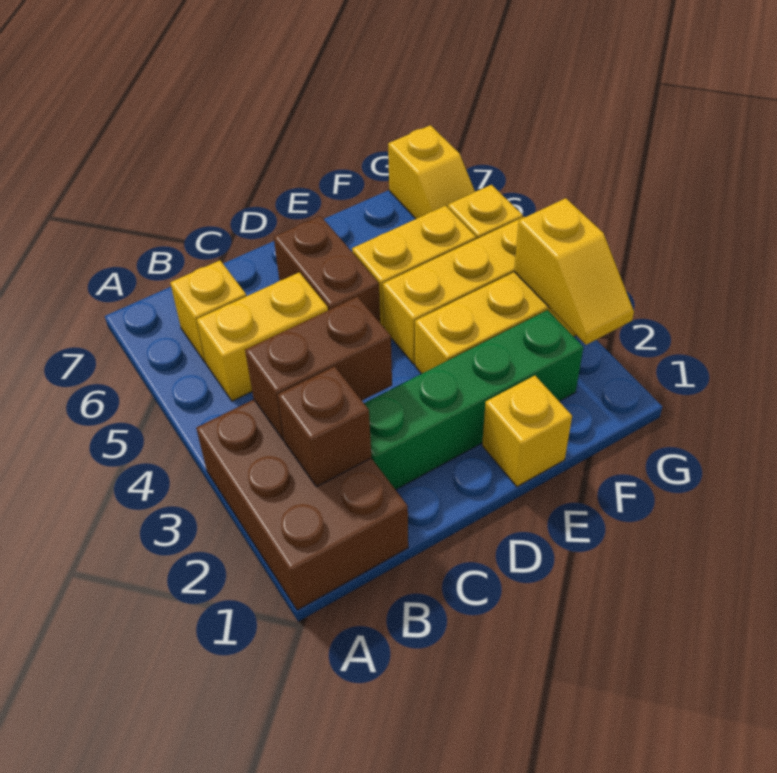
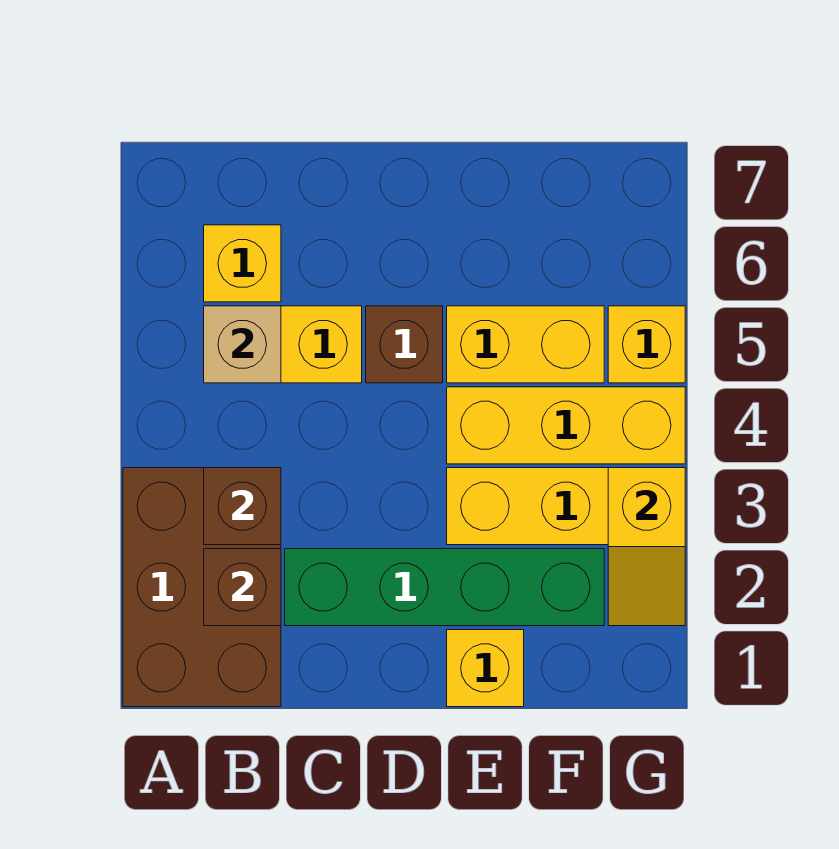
brown 1x2 brick [245,297,392,440] -> brown 1x1 brick [204,468,281,545]
none -> tan 1x1 brick [204,306,281,383]
brown 1x2 brick [274,216,380,322] -> brown 1x1 brick [366,306,443,383]
yellow 1x2 slope [388,125,475,219] -> none

